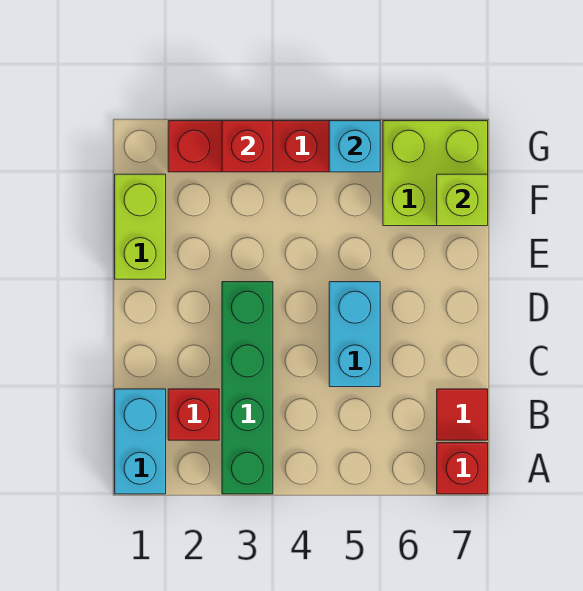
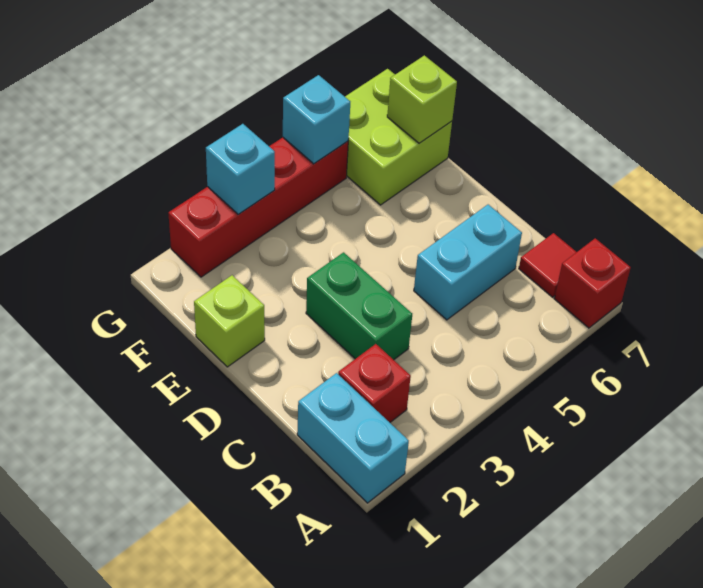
green 1x4 brick [222,282,273,494] -> green 1x2 brick [306,252,412,360]
cyan 1x2 brick [329,282,380,387] -> cyan 1x2 brick turned to [414,205,522,320]
lime 1x2 brick [115,174,166,279] -> lime 1x1 brick [194,275,265,367]
red 1x1 brick [222,121,273,172] -> cyan 1x1 brick [206,124,275,214]

